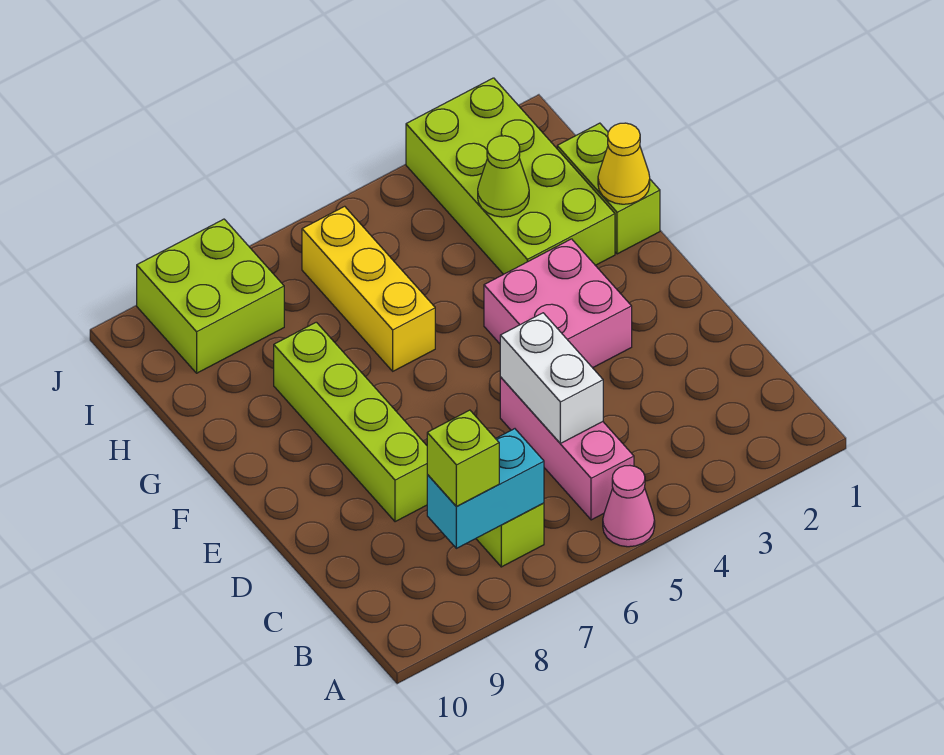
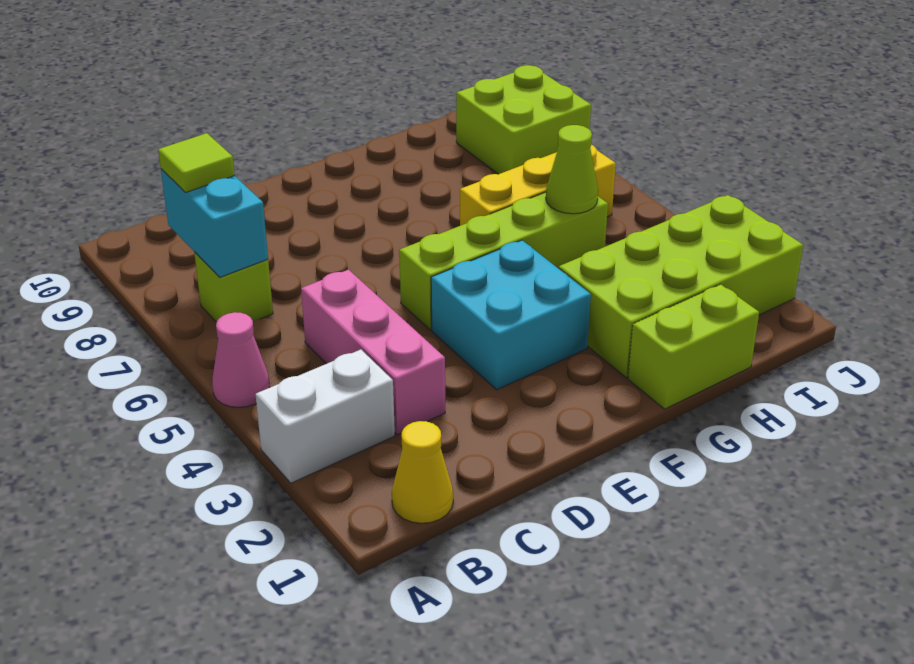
pink 1x3 brick [500,377,634,520] -> pink 1x3 brick turned to [301,270,445,435]
lime 1x1 brick [427,410,499,506] -> lime 1x1 tile [158,133,235,192]
white 1x2 brick [500,313,603,443] -> white 1x2 brick moved to [255,350,395,483]
lime 1x4 brick [274,322,427,522] -> lime 1x4 brick moved to [399,192,608,330]
pink 2x2 brick [484,239,632,368] -> cyan 2x2 brick [431,240,591,390]
yellow 1x1 cone [598,123,650,204] -> yellow 1x1 cone moved to [392,421,453,523]
lime 1x1 cone [478,136,529,217] -> lime 1x1 cone moved to [546,125,598,214]

